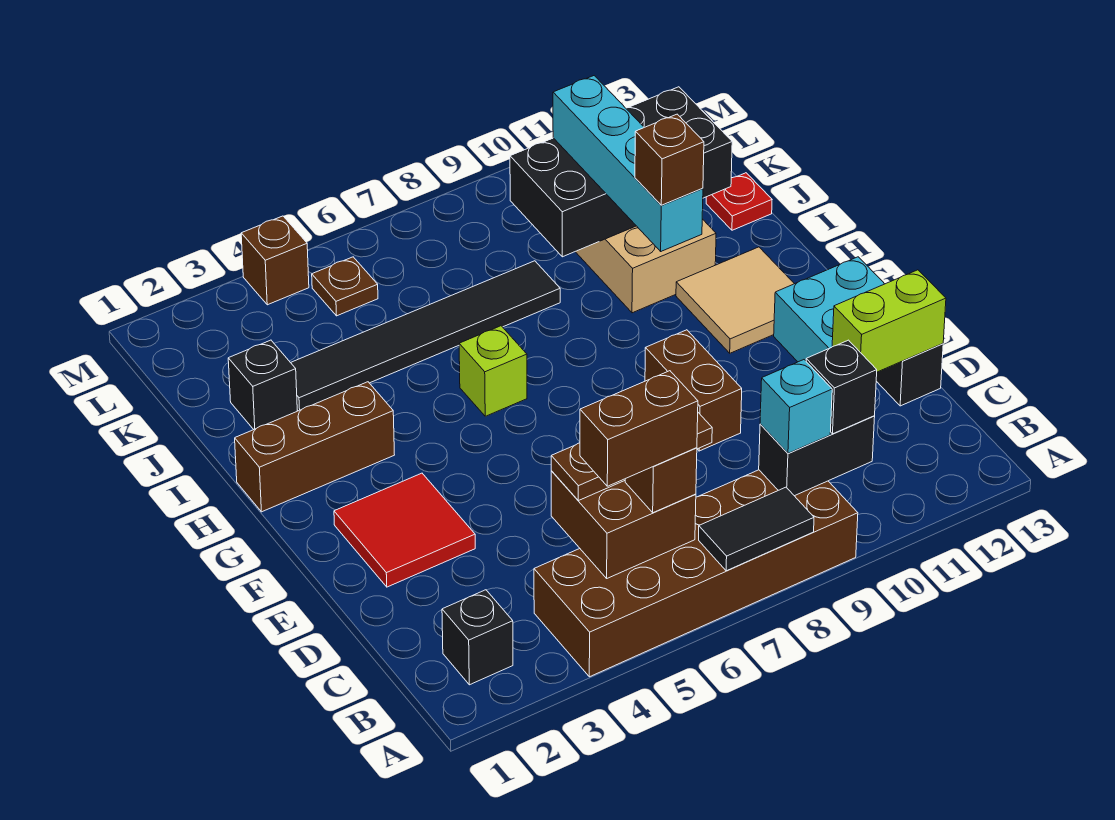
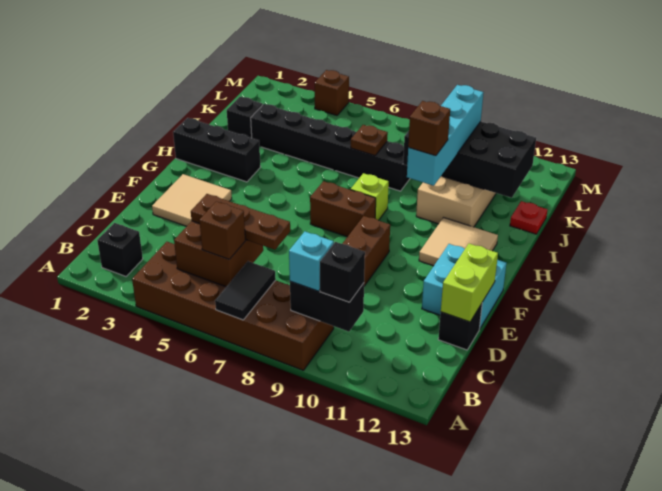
black 1x2 tile [699,487,814,571] -> black 1x2 tile turned to [215,261,276,320]
brown 1x2 brick [580,371,698,486] -> brown 1x2 brick moved to [310,181,376,237]
lime 1x2 brick [832,270,946,372] -> lime 1x2 brick turned to [441,244,498,322]
red 2x2 tile [334,473,475,587] -> tan 2x2 tile [152,174,232,226]
brown 1x3 brick [235,382,394,512] -> black 1x3 brick [173,118,260,182]
lime 1x1 brick [459,326,527,416] -> lime 1x1 brick moved to [351,173,389,220]
black 1x6 tile [291,261,560,411] -> black 1x6 brick [251,104,410,191]
brown 1x1 plate [312,257,378,316] -> brown 1x1 plate moved to [351,125,388,156]

